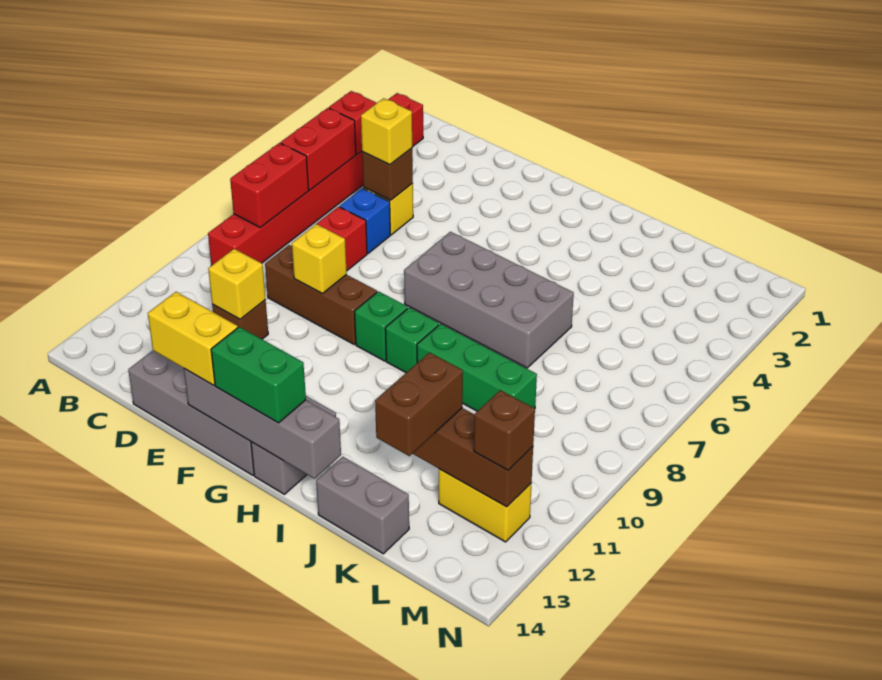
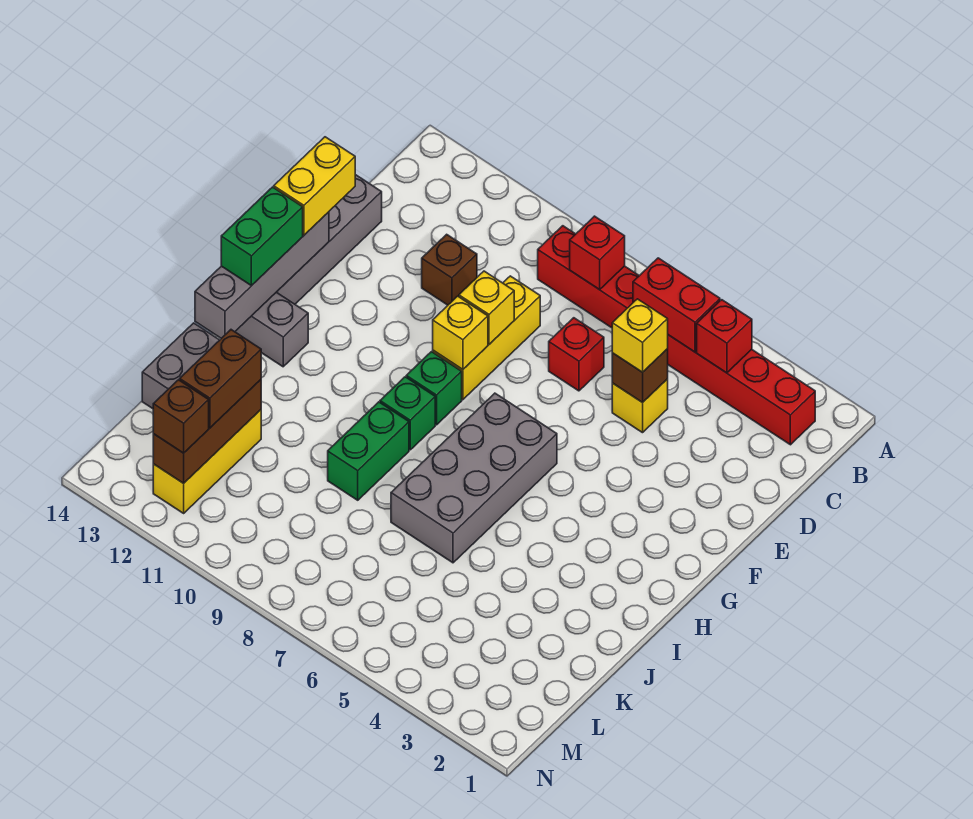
red 1x2 brick [230,143,309,228] -> red 1x1 brick [570,216,625,290]
blue 1x1 brick [340,188,390,253] -> none
brown 1x3 brick [265,245,377,344] -> yellow 1x3 brick [433,276,540,400]
yellow 1x1 brick [208,249,266,319] -> yellow 1x1 brick moved to [433,296,488,370]
green 1x3 brick [417,324,537,411] -> green 1x2 brick [328,402,409,500]
brown 1x2 brick [375,353,463,456] -> brown 1x2 brick turned to [180,330,261,428]
yellow 1x2 brick [439,469,532,542] -> yellow 1x3 brick [153,410,261,513]

